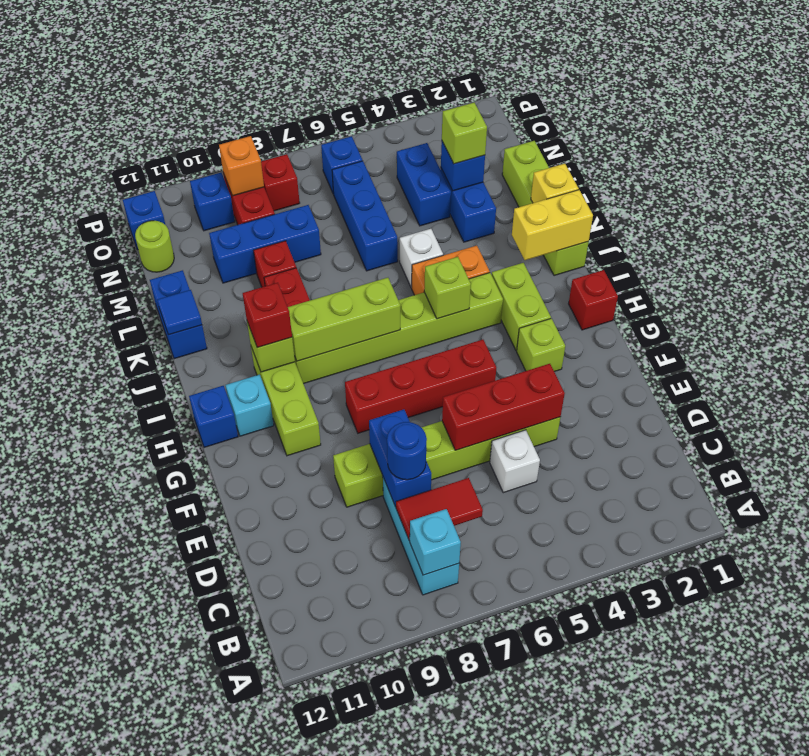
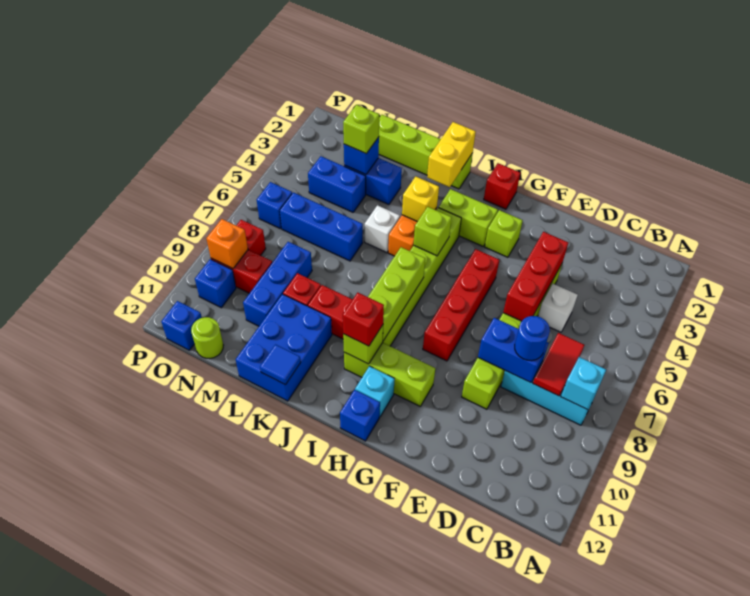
yellow 1x1 brick [531,164,579,203] -> yellow 1x1 brick moved to [402,177,439,222]
blue 1x2 brick [150,270,207,359] -> blue 2x3 brick [236,294,332,401]

